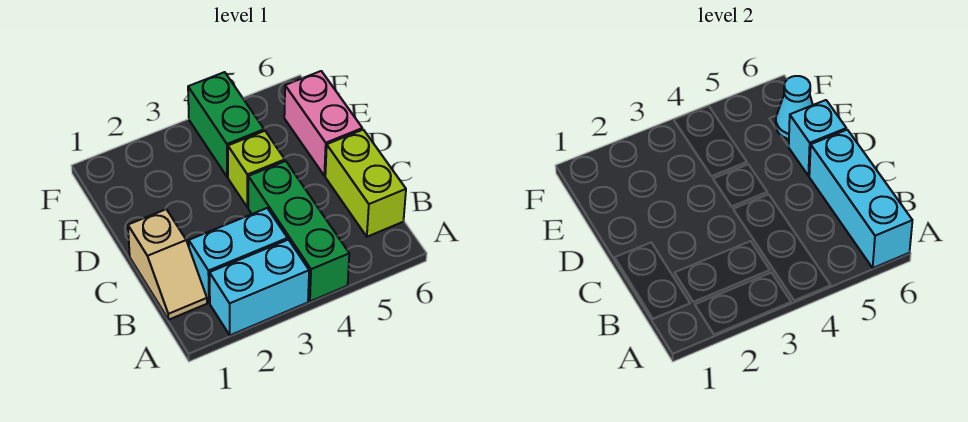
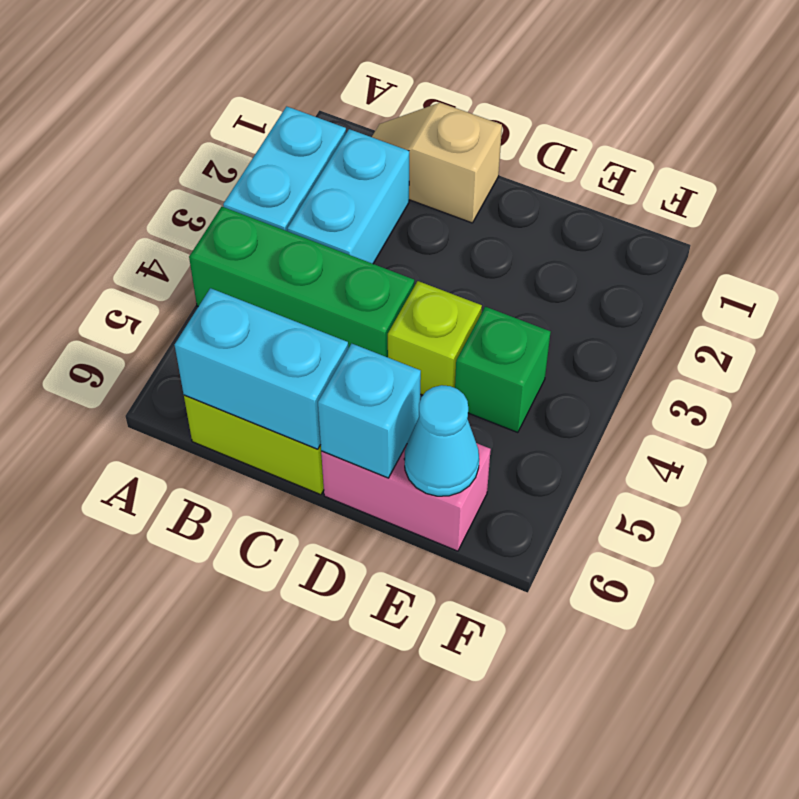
cyan 1x3 brick [809,130,912,268] -> cyan 1x2 brick [175,288,348,449]
green 1x2 brick [188,72,264,177] -> green 1x1 brick [455,307,551,433]

